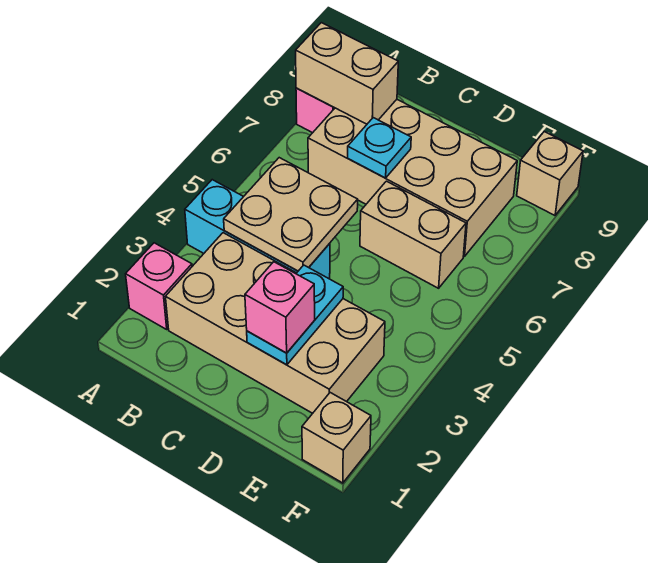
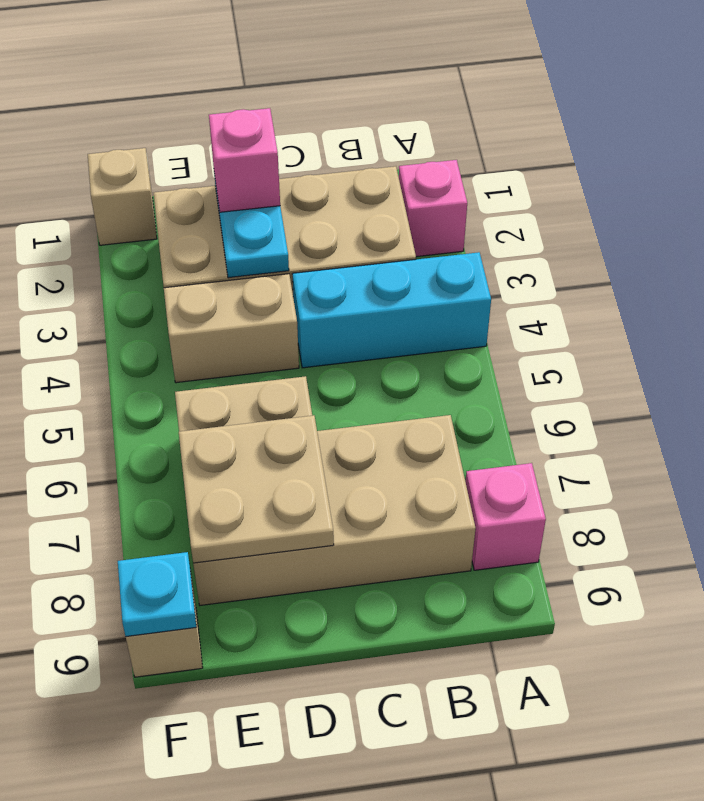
tan 1x2 brick [296,23,398,124] -> tan 1x2 brick moved to [164,274,299,383]
tan 2x2 plate [224,158,358,271] -> tan 2x2 plate moved to [179,415,334,563]
cyan 1x1 plate [348,118,411,178] -> cyan 1x1 plate moved to [118,552,196,637]

